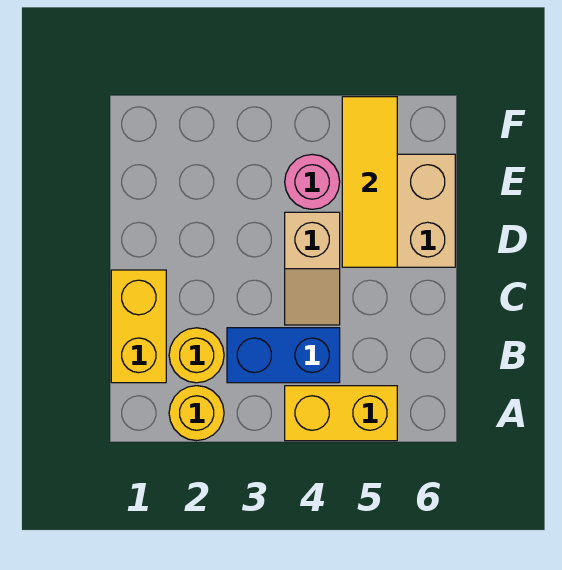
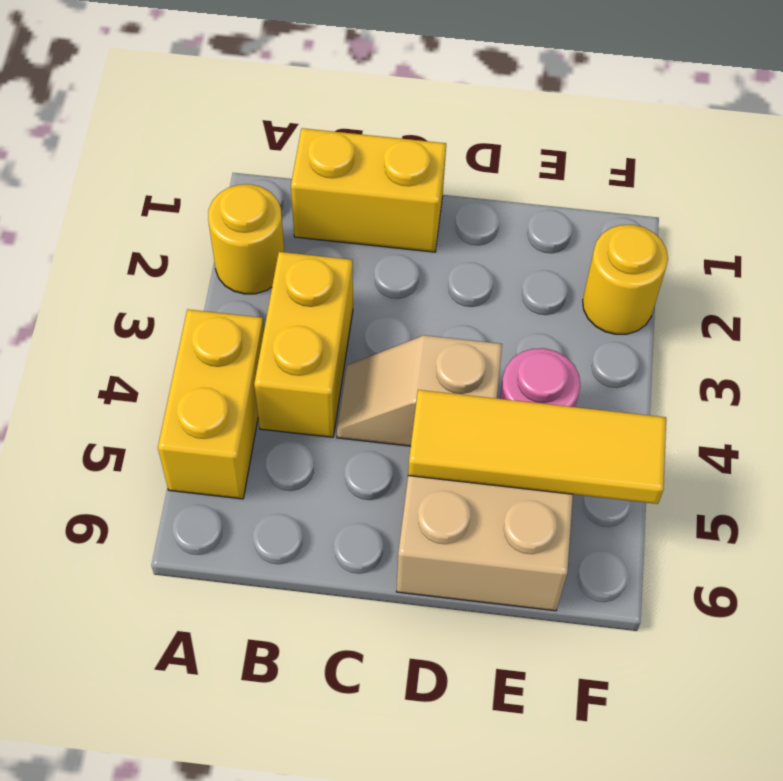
yellow 1x1 round brick [169,328,224,383] -> yellow 1x1 round brick moved to [583,225,668,334]
blue 1x2 brick [227,328,340,383] -> yellow 1x2 brick [254,252,353,437]

